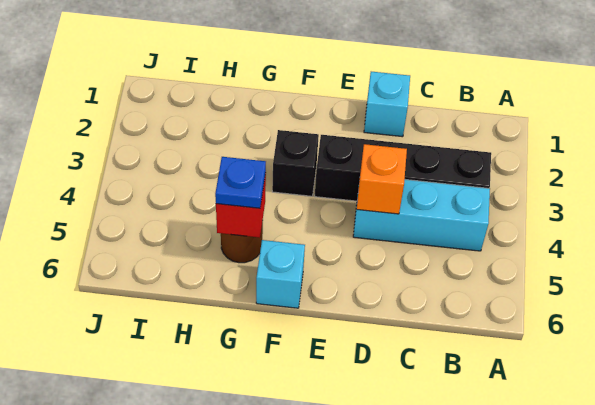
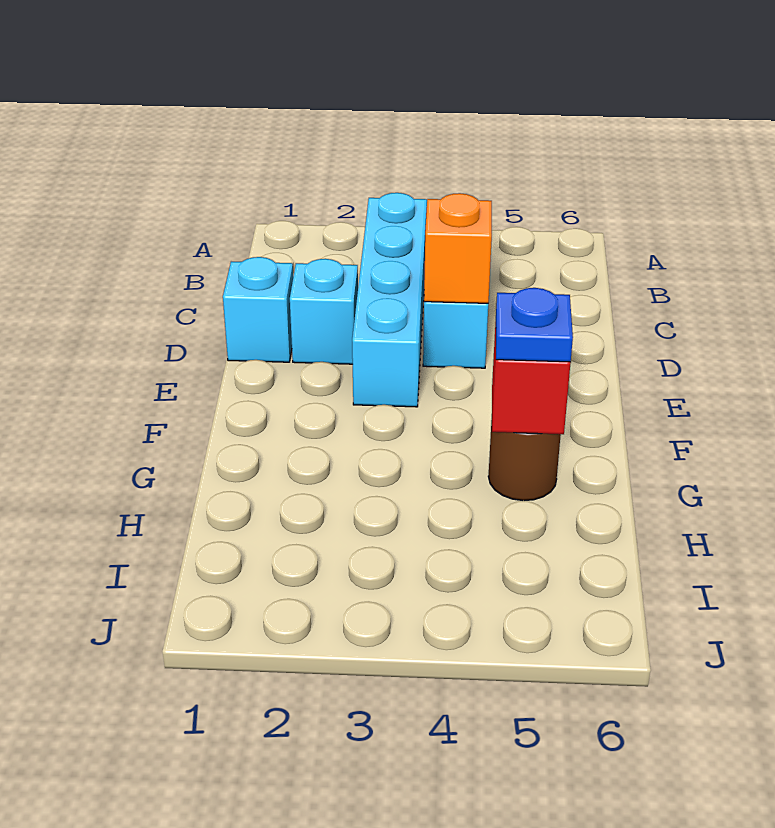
black 1x4 brick [315,135,491,201] -> cyan 1x4 brick [352,193,427,407]
black 1x1 brick [272,130,319,196] -> none
cyan 1x1 brick [256,240,305,308] -> cyan 1x1 brick moved to [290,259,358,364]

